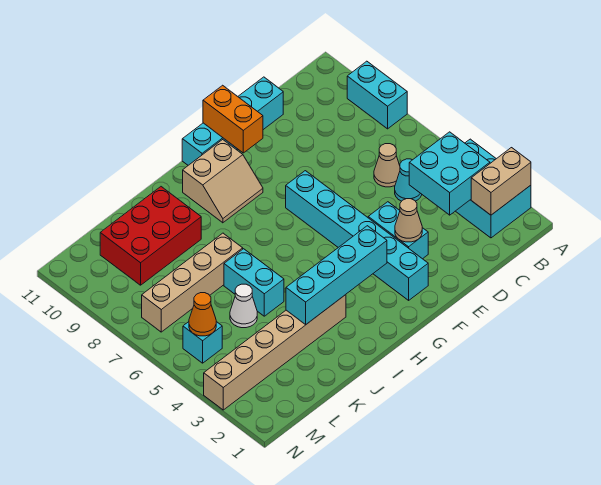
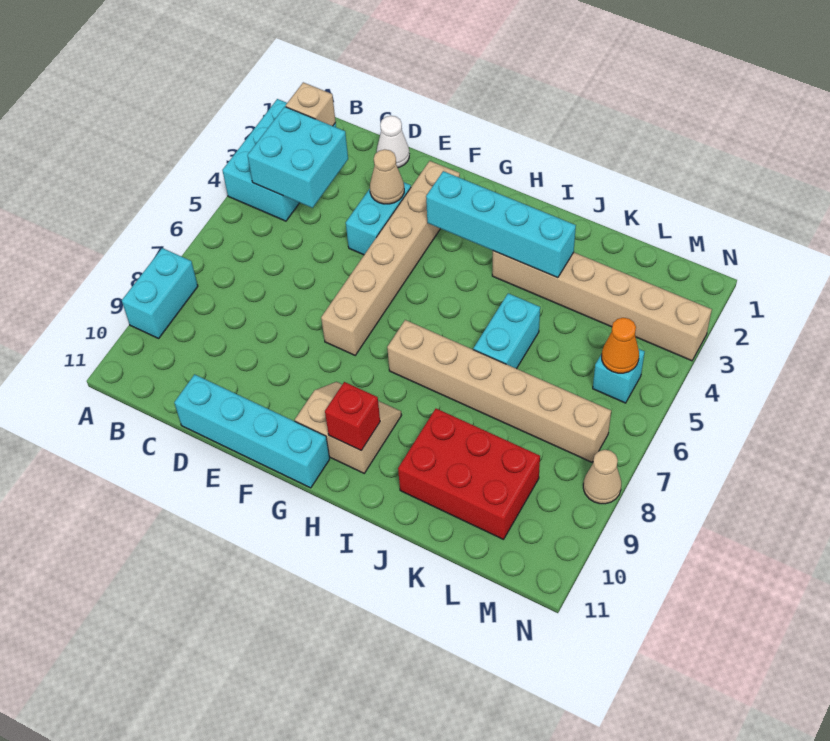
tan 1x2 brick [471,148,531,215] -> tan 1x1 brick [286,82,336,126]
cyan 1x1 cone [395,159,422,201] -> none
tan 1x1 cone [374,144,400,187] -> tan 1x1 cone moved to [583,450,621,504]
cyan 1x6 brick [286,171,428,300] -> tan 1x6 brick [321,161,460,355]
orange 1x2 brick [203,85,263,153] -> none
none -> red 1x1 brick [325,382,380,450]
tan 1x4 brick [142,233,243,332] -> tan 1x6 brick [387,320,611,462]
white 1x1 cone [230,284,257,328] -> white 1x1 cone moved to [377,116,409,168]

